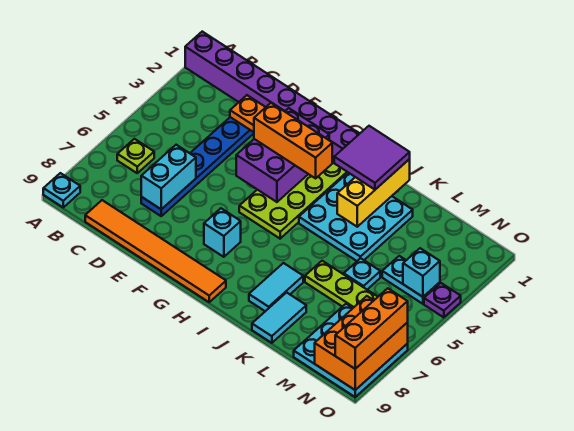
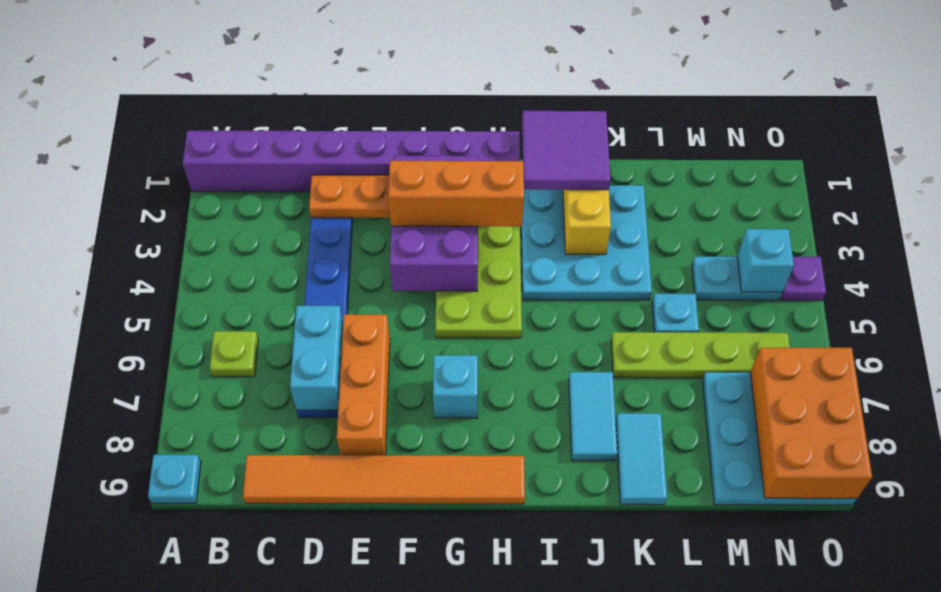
orange 1x3 brick [335,288,408,369] -> orange 1x3 brick moved to [337,314,390,455]

